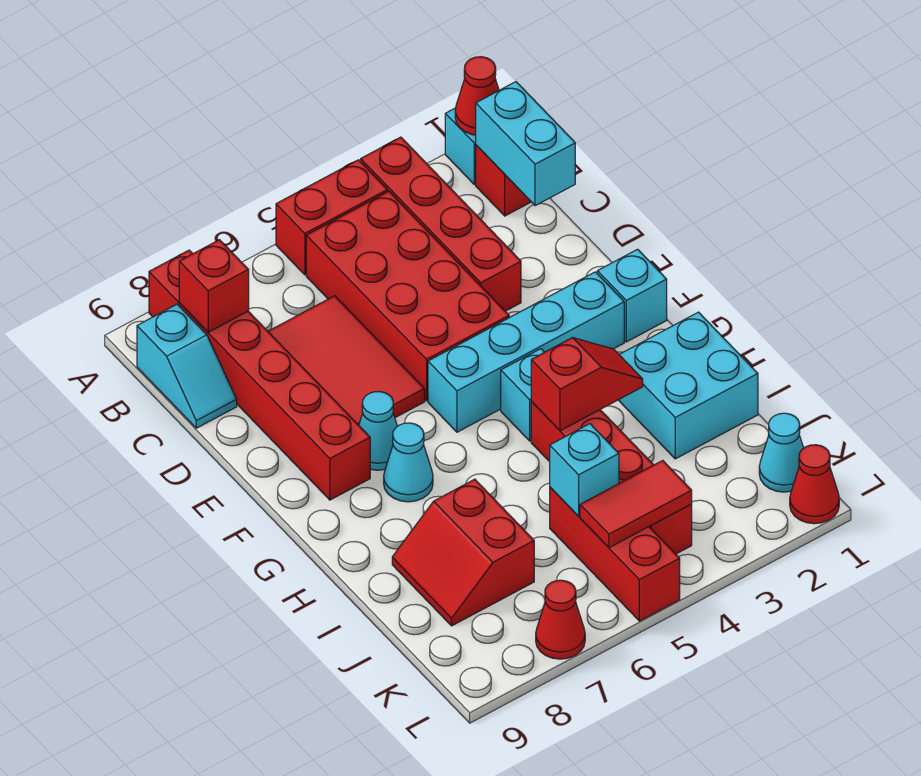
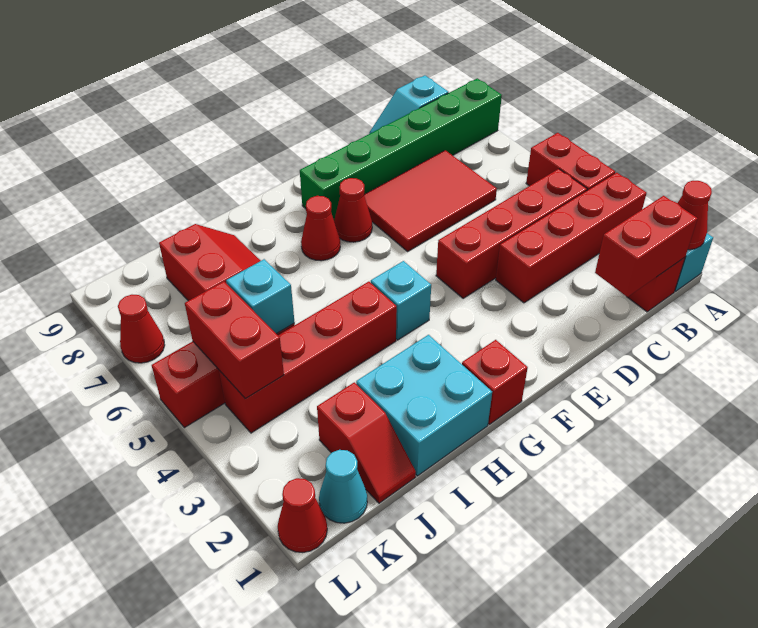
red 1x6 brick [149,250,370,500] -> green 1x6 brick [300,78,502,219]
cyan 1x2 brick [476,82,575,206] -> red 1x2 brick [595,196,698,297]
red 2x4 brick [306,191,509,401] -> red 1x4 brick [436,169,587,298]
red 1x1 brick [179,240,249,332] -> red 1x1 brick moved to [462,340,528,424]
cyan 1x1 brick [597,249,667,342] -> none
cyan 1x4 brick [428,272,624,432] -> none
cyan 1x1 cone [359,392,397,470] -> red 1x1 cone [334,178,372,242]
cyan 1x1 cone [384,423,433,502] -> red 1x1 cone [301,196,340,261]
red 1x2 slope [531,338,643,431] -> red 1x2 slope moved to [317,382,416,503]
red 2x2 slope [392,479,534,626] -> red 2x2 slope turned to [159,224,261,301]
red 1x2 tile [580,460,692,548] -> red 1x2 brick [185,282,284,398]

